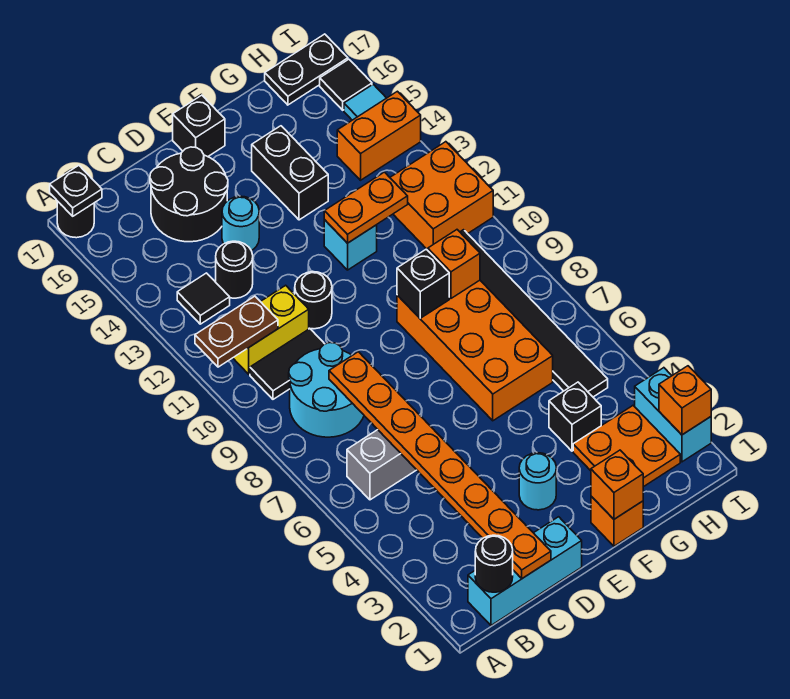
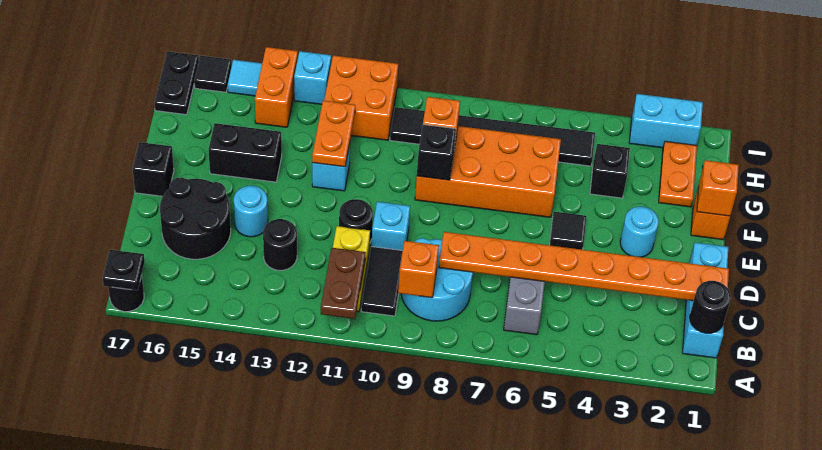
black 1x1 tile [177,273,230,324] -> black 1x1 tile moved to [550,212,587,250]
none -> cyan 1x1 brick [371,202,410,251]
orange 2x2 plate [573,406,680,487] -> orange 1x2 plate [659,141,697,207]
orange 1x1 brick [659,366,711,435] -> orange 1x1 brick moved to [398,241,439,298]
none -> cyan 1x1 brick [294,51,331,104]

